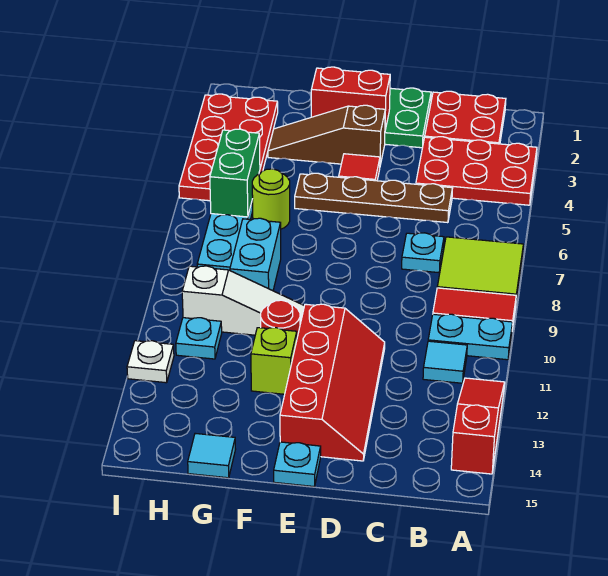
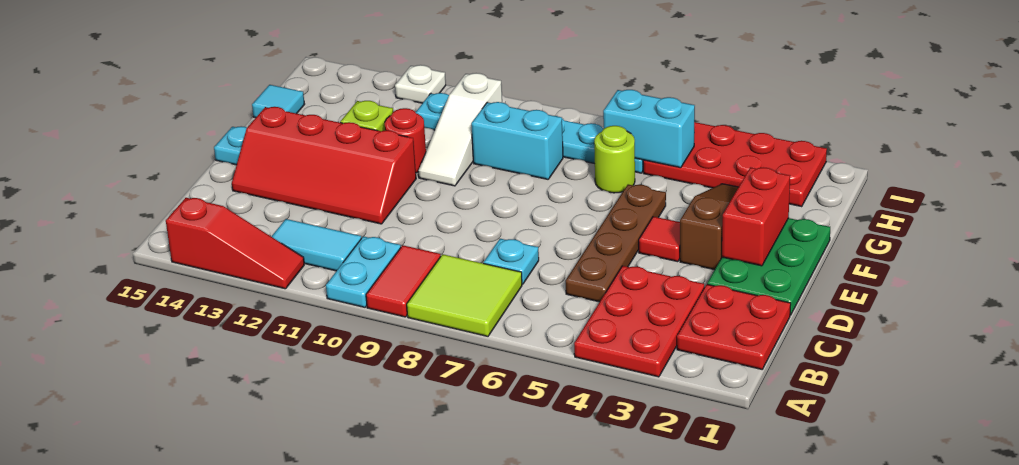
cyan 1x1 tile [423,341,467,383] -> cyan 1x2 tile [271,219,361,271]
green 1x2 brick [210,129,260,217] -> cyan 1x2 brick [603,90,695,168]

